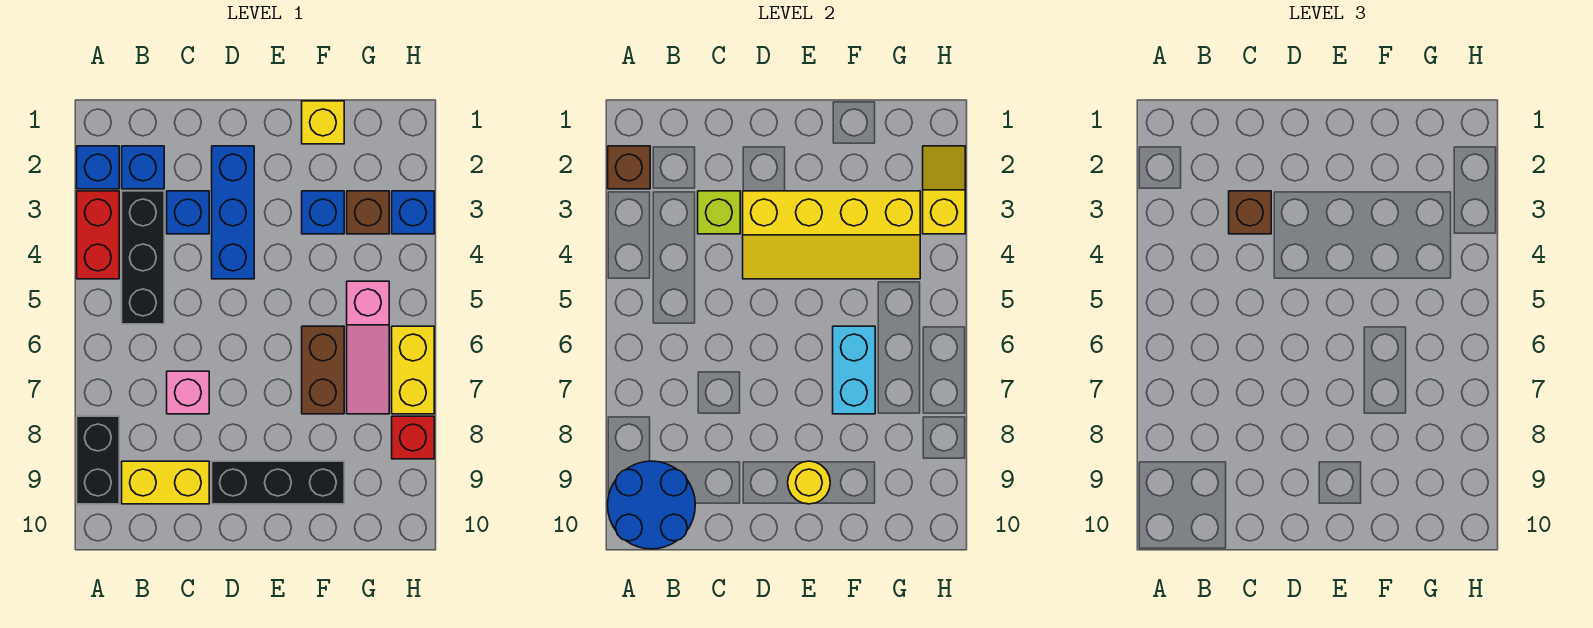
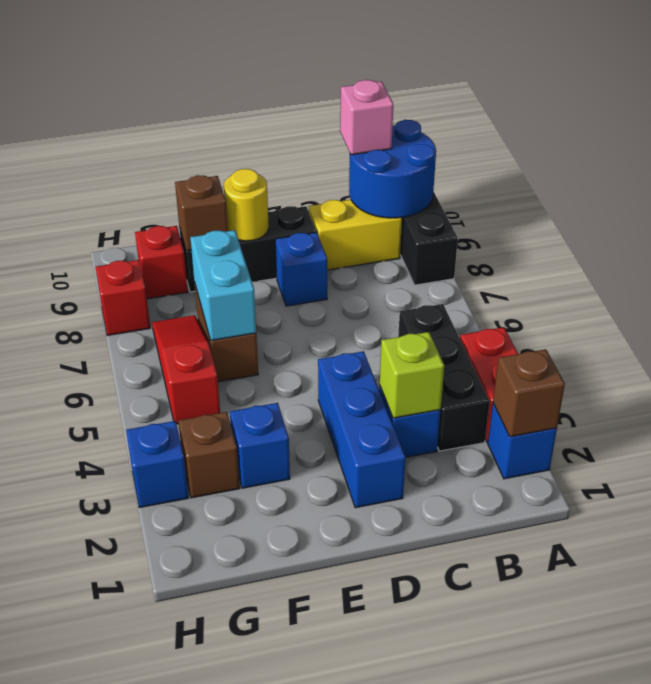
blue 1x1 brick [122,146,164,189] -> blue 1x1 brick moved to [275,232,327,306]
brown 1x1 brick [1229,191,1271,234] -> brown 1x1 brick moved to [175,175,228,251]
pink 1x1 brick [167,371,209,414] -> pink 1x1 brick moved to [340,80,393,155]
yellow 2x4 slope [743,191,920,279] -> none
yellow 1x1 brick [302,101,344,144] -> none
pink 1x3 slope [347,281,389,414] -> red 1x3 slope [152,315,220,424]
none -> red 1x1 brick [135,226,188,299]
yellow 1x2 slope [923,146,965,234] -> none
yellow 1x2 brick [392,326,434,414] -> none

